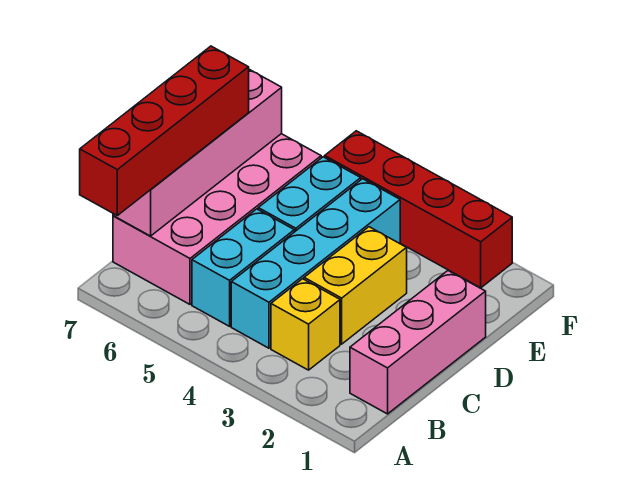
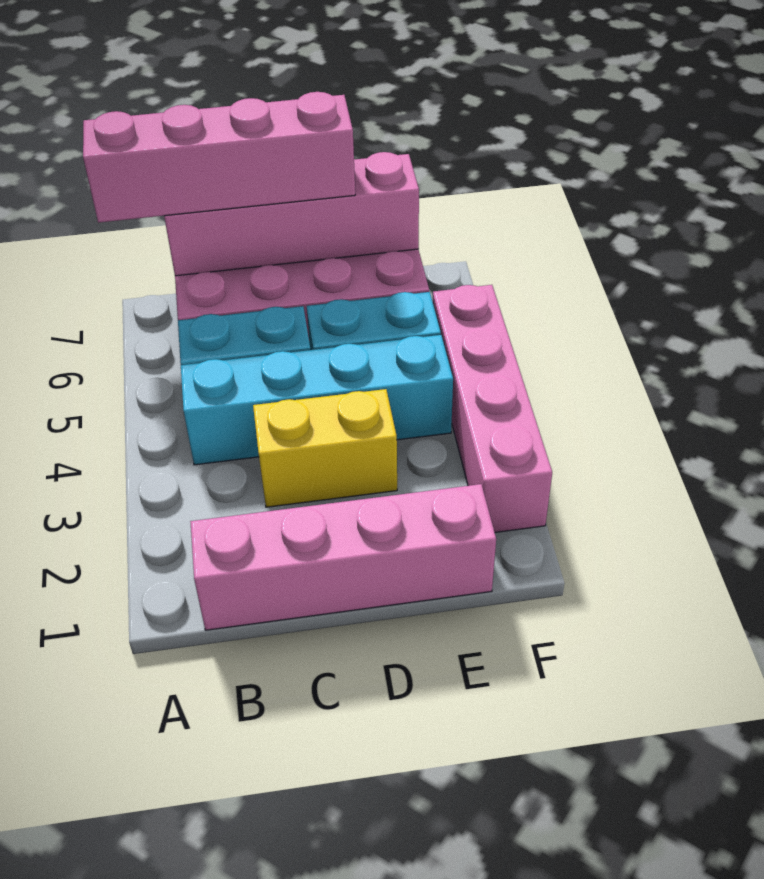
red 1x4 brick [80,46,249,215] -> pink 1x4 brick [83,92,355,223]
pink 1x3 brick [350,271,486,414] -> pink 1x4 brick [190,484,496,630]
yellow 1x1 brick [271,279,340,370] -> none
red 1x4 brick [325,131,512,288] -> pink 1x4 brick [433,285,552,532]

